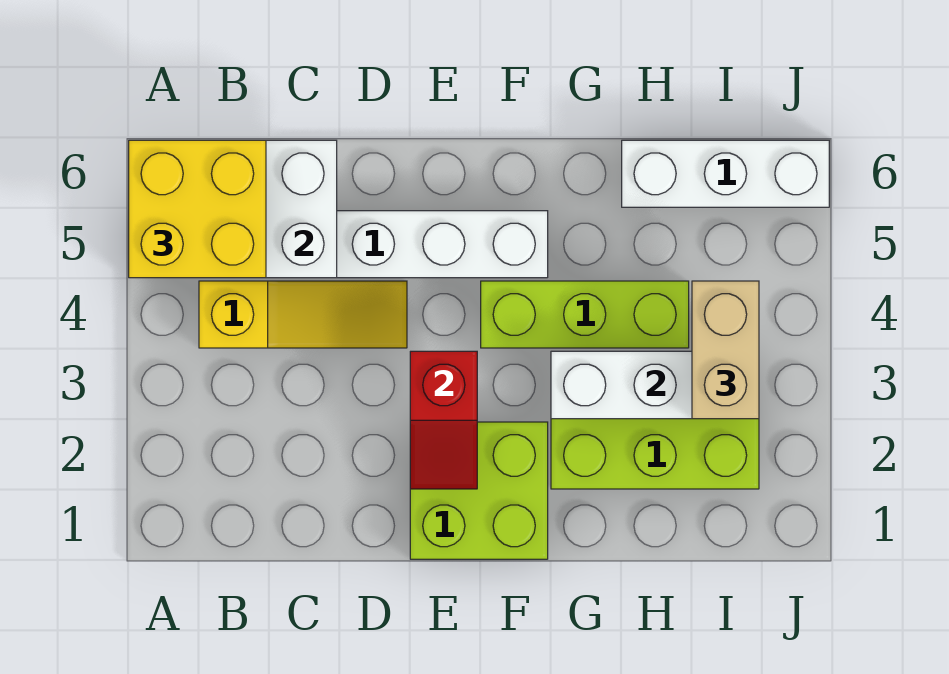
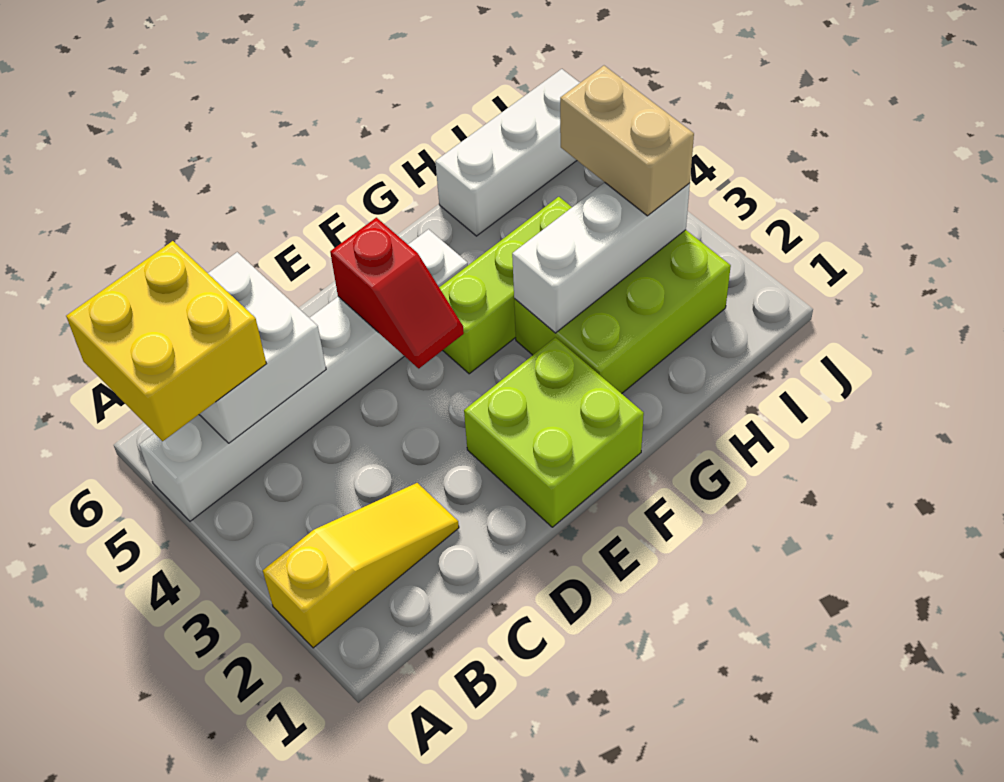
yellow 1x3 slope [199,281,407,348] -> yellow 1x3 slope moved to [263,483,459,648]
red 1x2 slope [410,351,477,489] -> red 1x2 slope moved to [330,218,464,368]

